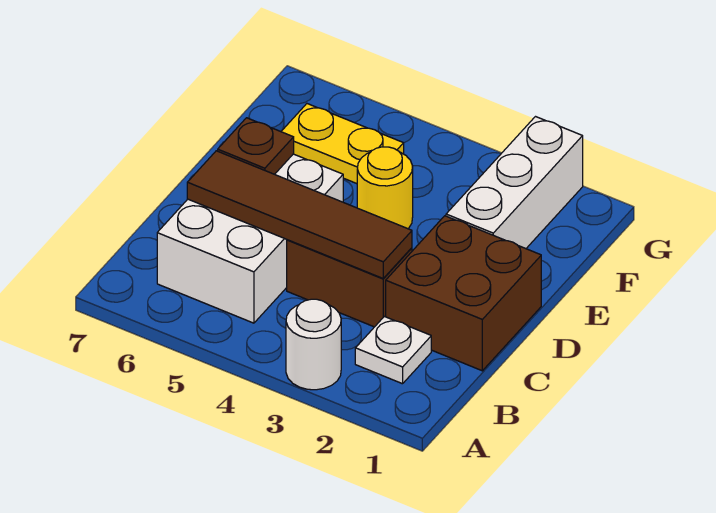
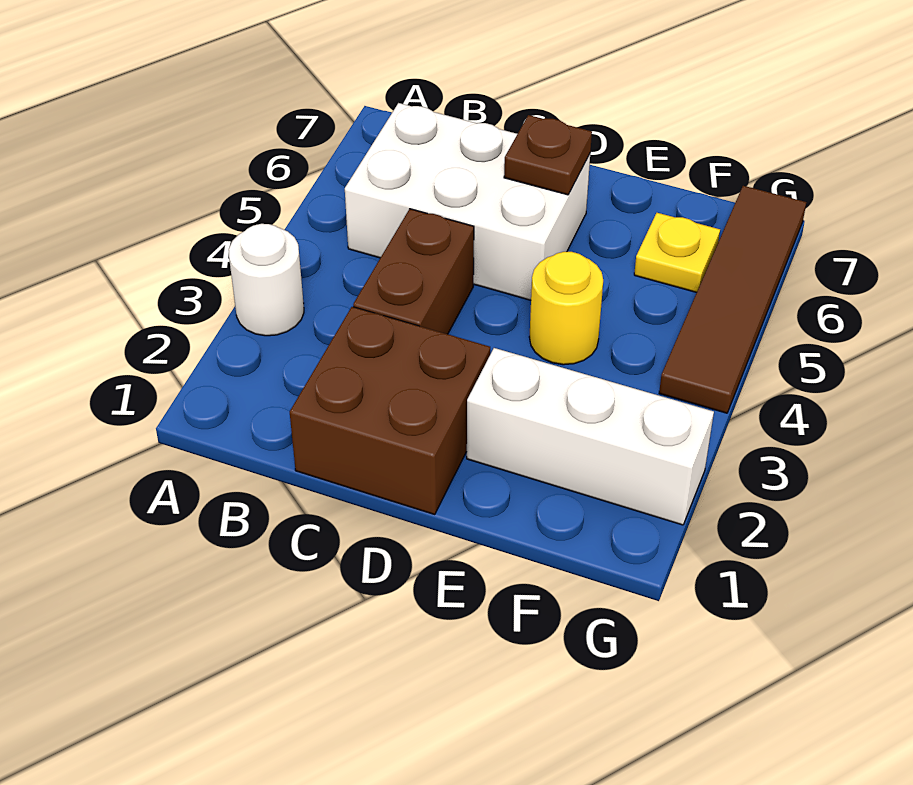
white 1x1 plate [355,316,431,384] -> none
brown 1x4 tile [187,151,412,278] -> brown 1x4 tile moved to [659,186,806,413]
yellow 1x2 plate [281,104,404,184] -> yellow 1x1 plate [634,213,720,293]

